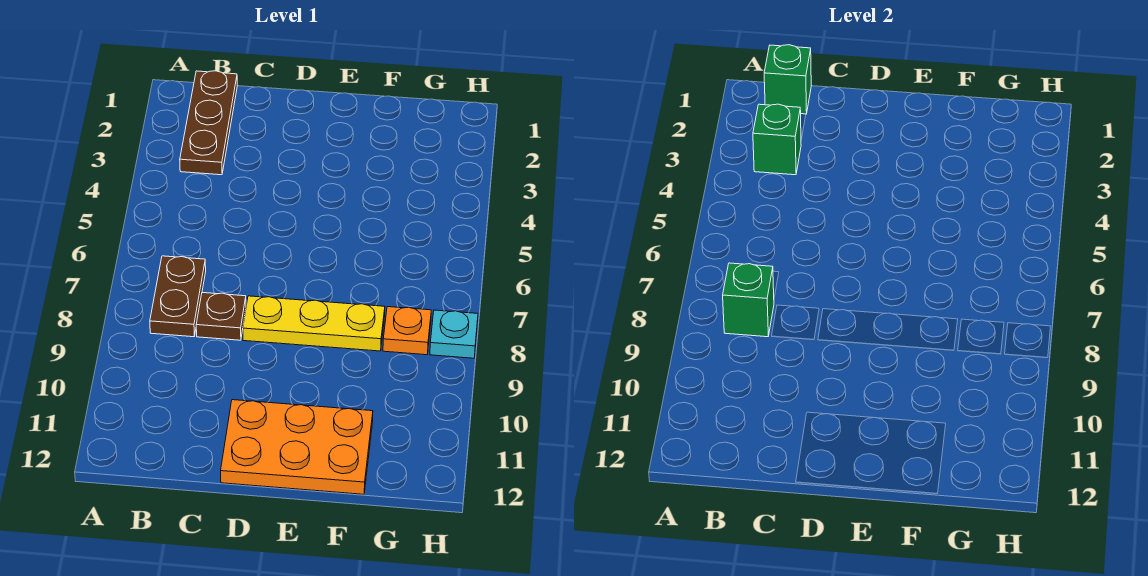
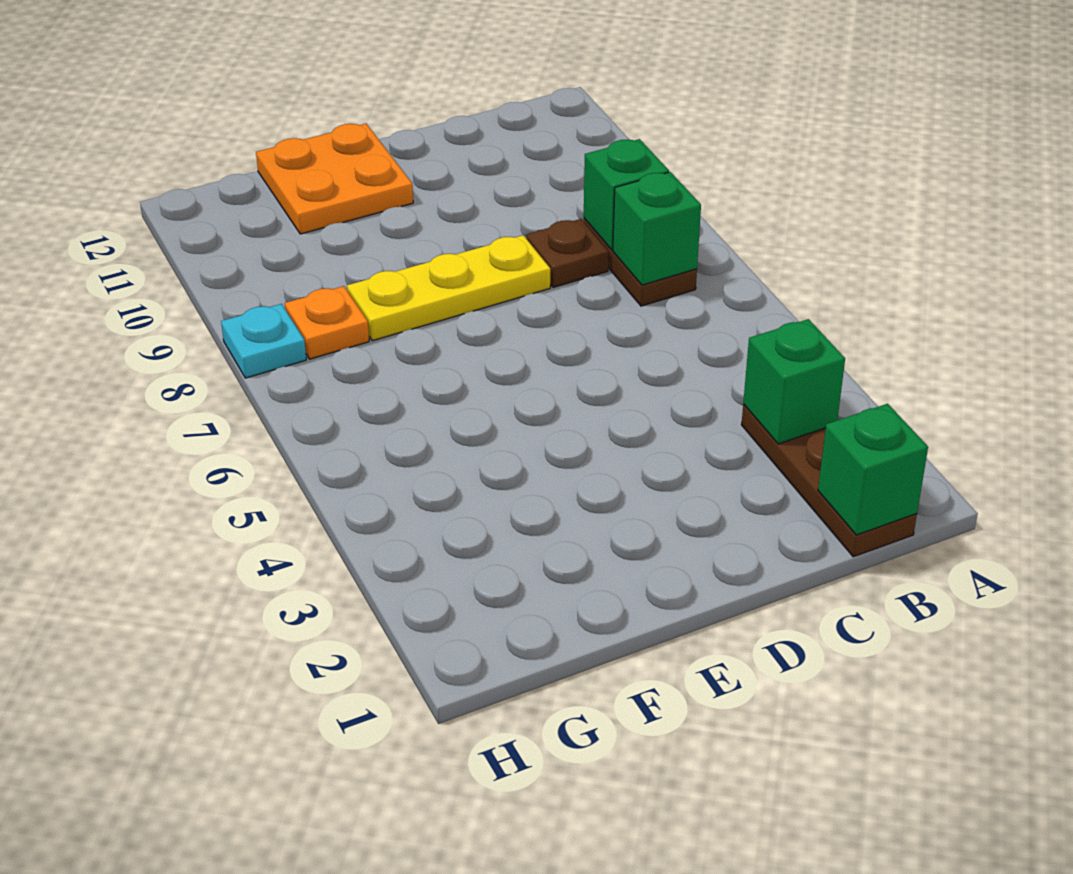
none -> green 1x1 brick [613,172,701,285]
orange 2x3 plate [221,400,373,494] -> orange 2x2 plate [256,124,413,234]

